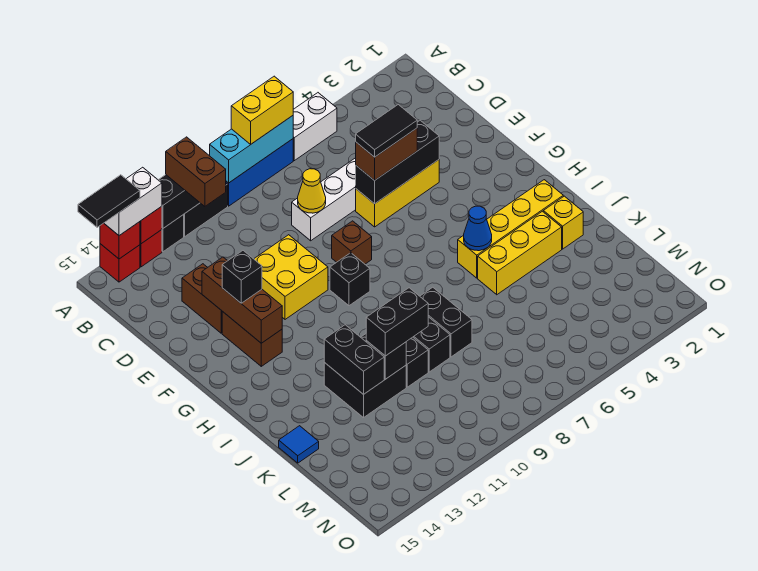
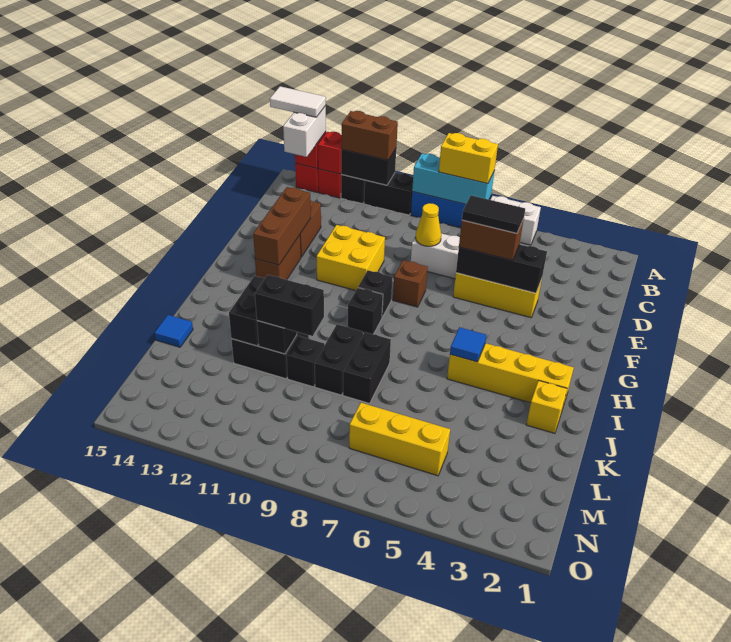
brown 1x2 brick [166,137,226,206] -> brown 1x2 brick turned to [341,111,398,160]
white 1x2 brick [104,167,162,236] -> white 1x2 brick turned to [283,106,326,157]
black 1x2 tile [78,175,140,227] -> white 1x2 tile [270,86,326,117]
black 1x1 brick [222,251,262,303] -> black 1x1 brick moved to [348,288,383,334]
blue 1x1 cone [464,206,492,251] -> blue 1x1 tile [450,327,487,362]
yellow 1x3 brick [478,211,562,295] -> yellow 1x3 brick moved to [349,403,450,476]

